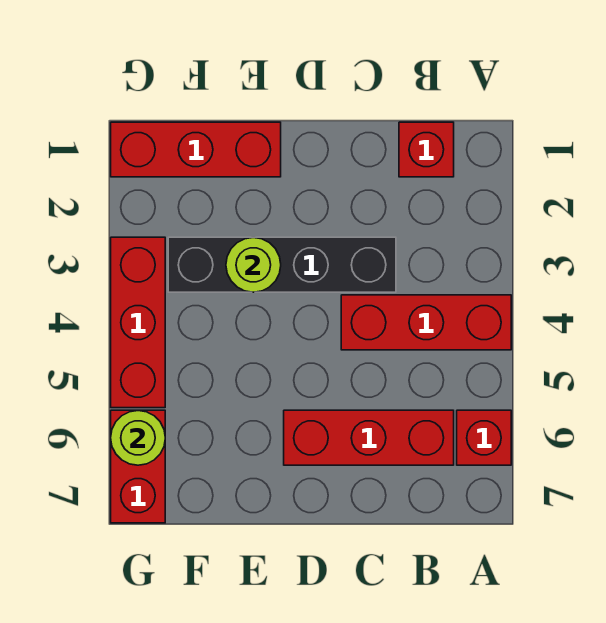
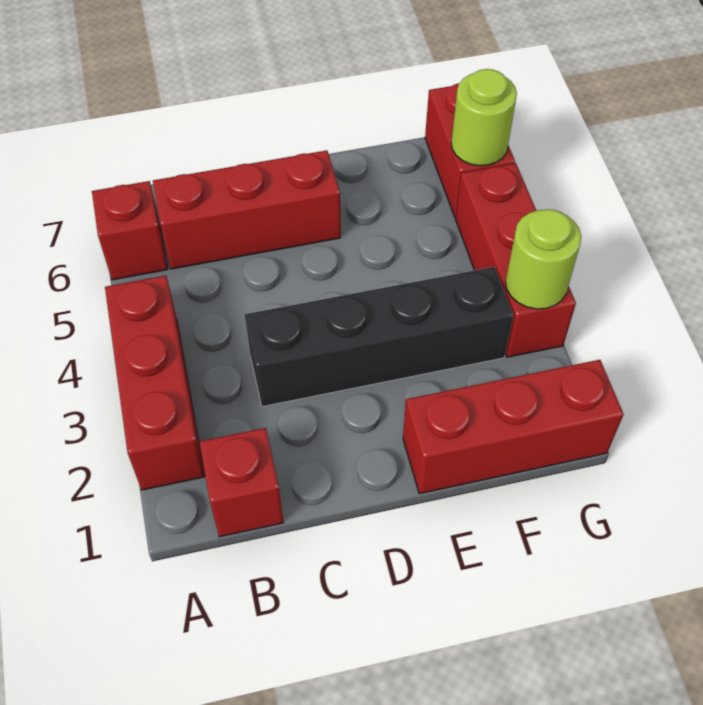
red 1x3 brick [341,295,511,350] -> red 1x3 brick turned to [105,276,205,490]
lime 1x1 round brick [226,238,281,292] -> lime 1x1 round brick moved to [505,209,581,309]

